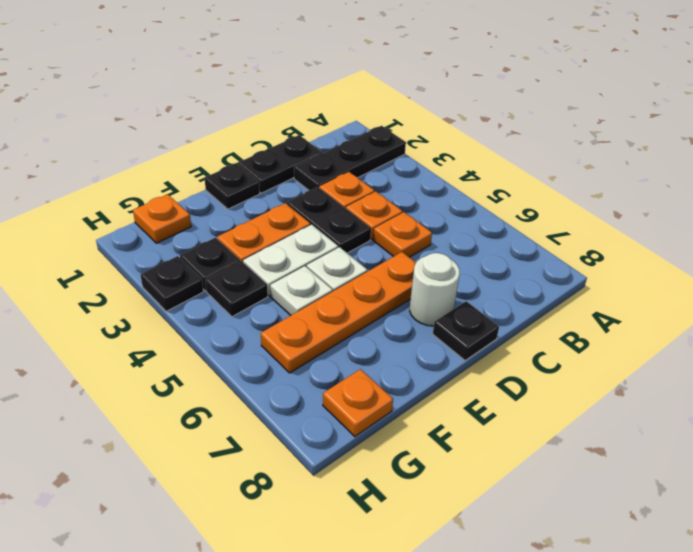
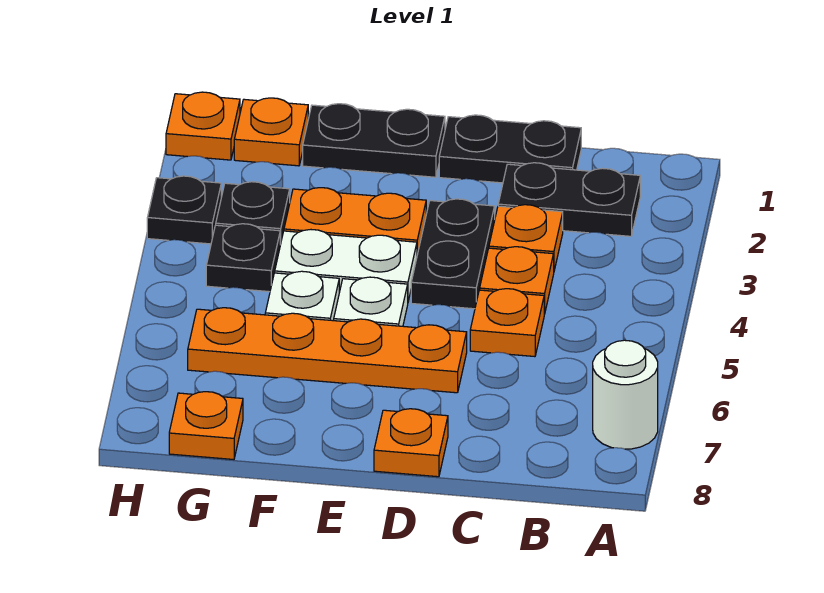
black 1x3 plate [294,126,406,190] -> black 1x2 plate [498,163,640,236]
white 1x1 round brick [410,253,460,326] -> white 1x1 round brick moved to [593,340,658,449]
black 1x1 plate [433,301,499,360] -> orange 1x1 plate [374,409,448,477]
black 1x1 plate [205,163,260,209] -> black 1x2 plate [303,104,445,177]
none -> orange 1x1 plate [166,92,240,160]

